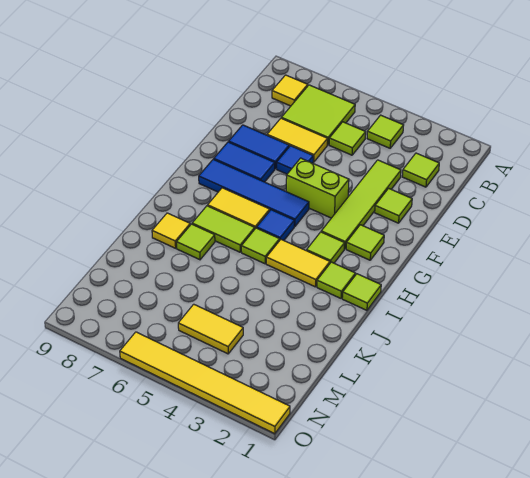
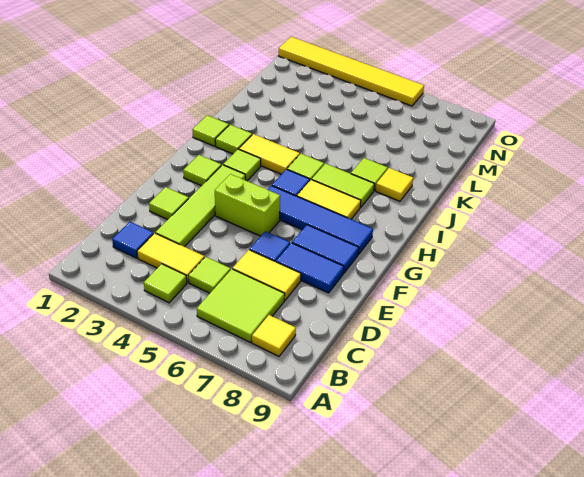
lime 1x1 tile [402,153,439,187] -> blue 1x1 tile [112,222,154,258]
yellow 1x2 tile [178,304,243,354] -> yellow 1x2 tile moved to [137,233,204,283]

